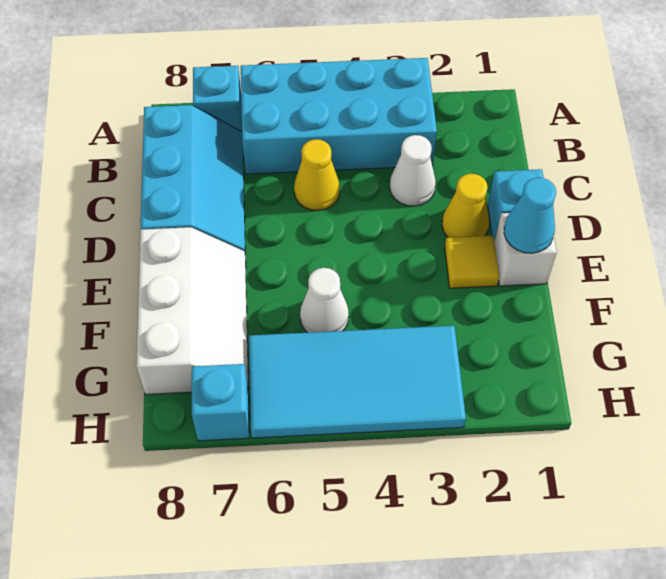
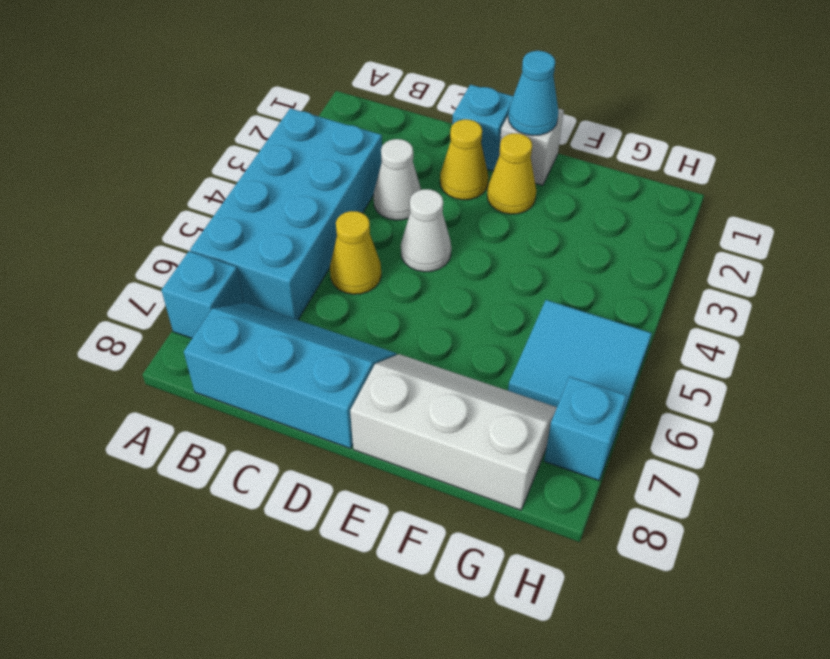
yellow 1x1 tile [445,236,499,288] -> yellow 1x1 cone [487,133,536,214]
white 1x1 cone [300,268,349,333] -> white 1x1 cone moved to [401,189,451,272]
cyan 2x4 tile [249,326,466,438] -> cyan 2x2 tile [508,300,652,428]

